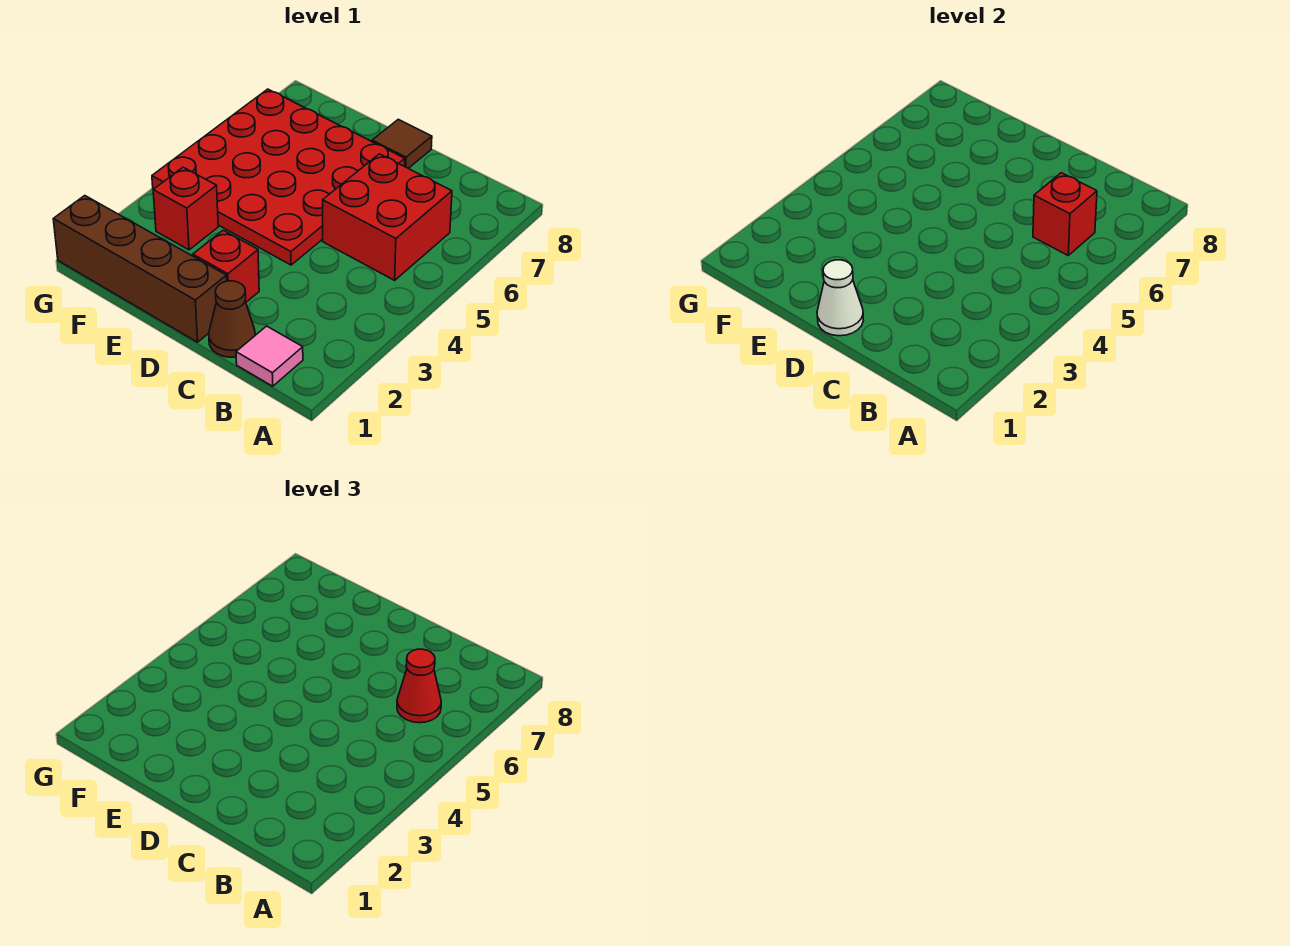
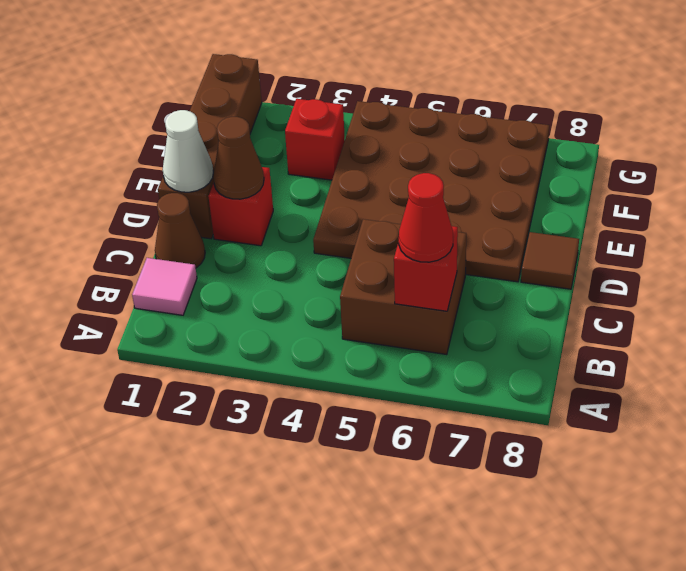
red 2x2 brick [323,154,452,280] -> brown 2x2 brick [340,219,466,355]
none -> brown 1x1 cone [213,117,264,199]
red 4x4 plate [152,89,405,265] -> brown 4x4 plate [313,101,549,282]

